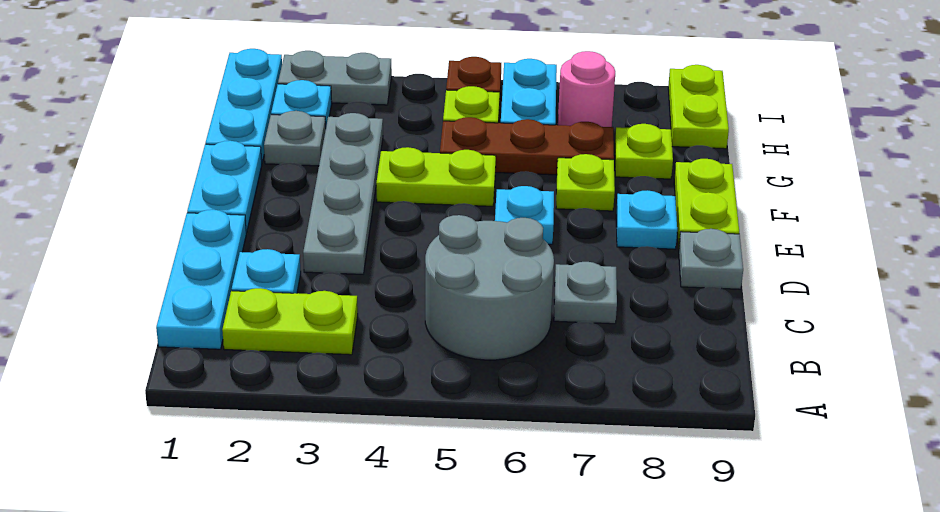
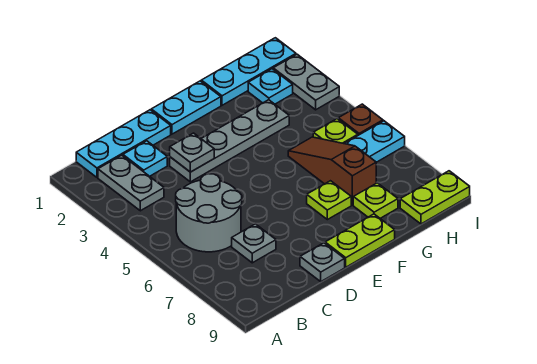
lime 1x2 plate [222,288,358,355] -> grey 1x2 plate [98,155,164,211]
cyan 1x1 plate [495,186,554,244] -> none
cyan 1x1 plate [616,190,677,249] -> none
lime 1x2 plate [376,147,496,206] -> none
grey 1x1 plate [264,111,326,166] -> grey 1x1 plate moved to [170,133,214,172]
brown 1x3 plate [440,117,614,175] -> brown 1x3 slope [288,137,376,205]
pink 1x1 round brick [558,51,615,127] -> none

